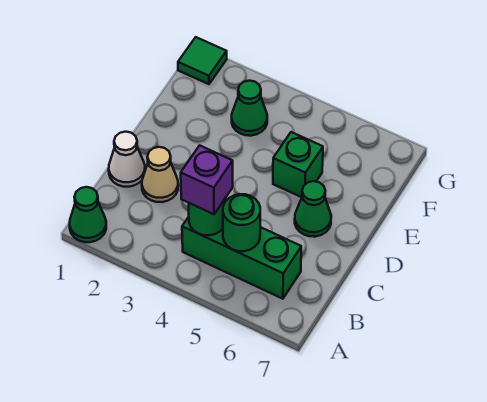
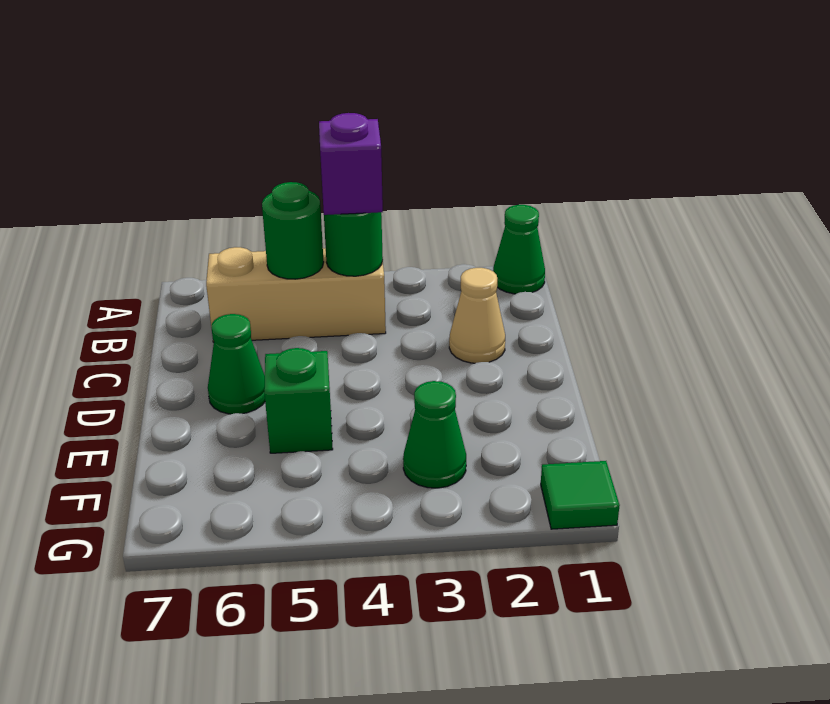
green 1x3 brick [182,217,301,299] -> tan 1x3 brick [206,247,386,342]
white 1x1 cone [109,132,145,187] -> none

